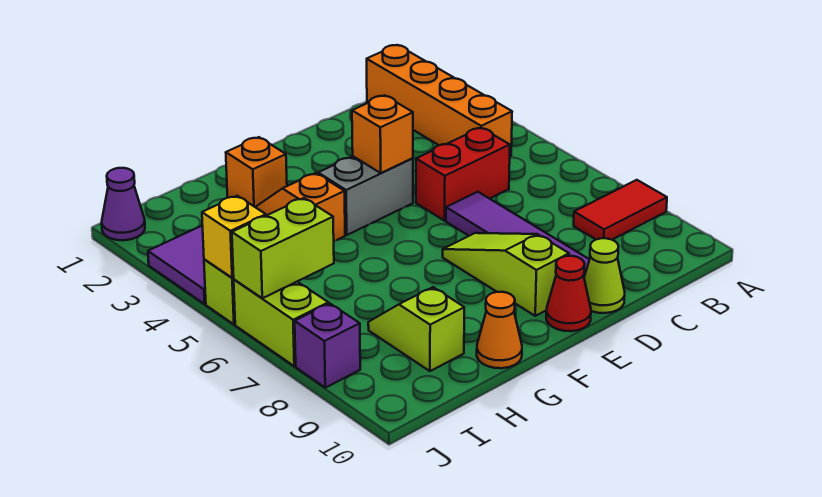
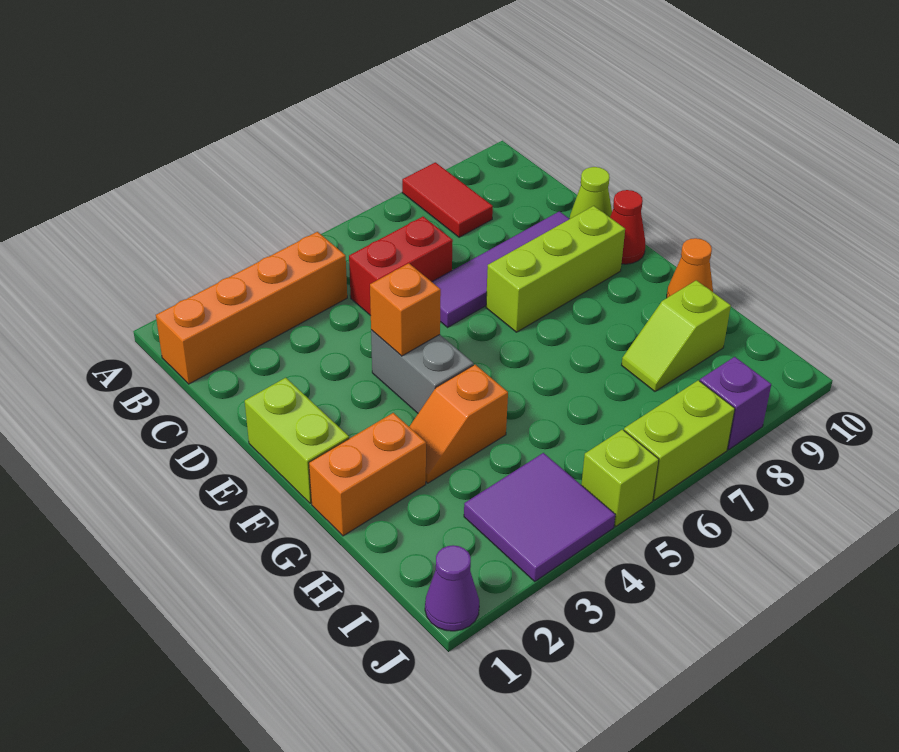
red 1x2 brick [416,128,510,221] -> red 1x2 brick turned to [349,217,453,316]
lime 1x3 slope [443,233,569,316] -> lime 1x3 brick [486,206,625,332]
orange 1x1 brick [226,137,287,207] -> orange 1x2 brick [309,413,426,536]
lime 1x2 brick [232,198,334,298] -> lime 1x2 brick moved to [245,378,349,504]
yellow 1x1 brick [202,196,266,278] -> none

